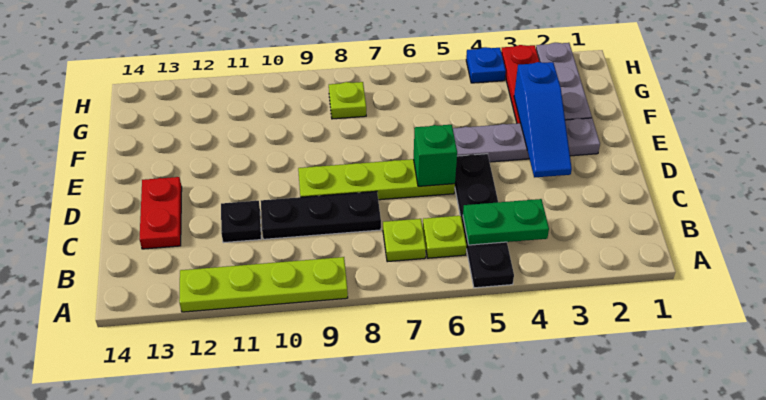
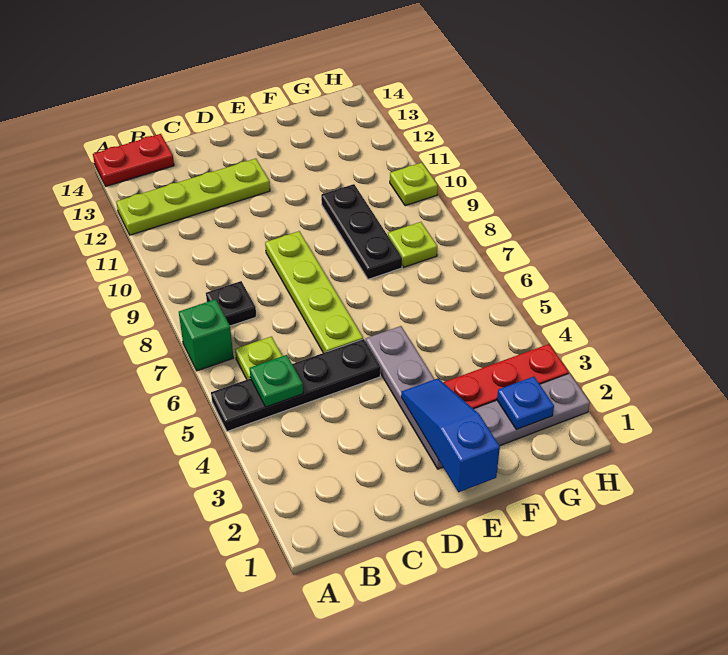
lime 1x4 plate [179,257,348,312] -> lime 1x4 plate turned to [116,159,270,235]
green 1x2 plate [463,199,549,245] -> green 1x1 plate [250,355,303,407]
lime 1x1 plate [383,219,426,262] -> lime 1x1 plate moved to [390,163,438,206]
black 1x3 plate [261,191,381,239] -> black 1x3 plate moved to [321,184,402,279]
black 1x1 plate [221,201,261,243] -> black 1x1 plate moved to [206,281,256,326]
red 1x2 plate [139,177,182,249] -> red 1x2 plate moved to [93,134,174,186]
blue 1x3 slope [514,62,572,178] -> blue 1x3 slope turned to [401,378,500,492]
green 1x1 brick [414,125,457,186] -> green 1x1 brick moved to [179,299,233,371]
blue 1x1 plate [466,47,506,83] -> blue 1x1 plate moved to [497,377,554,429]

